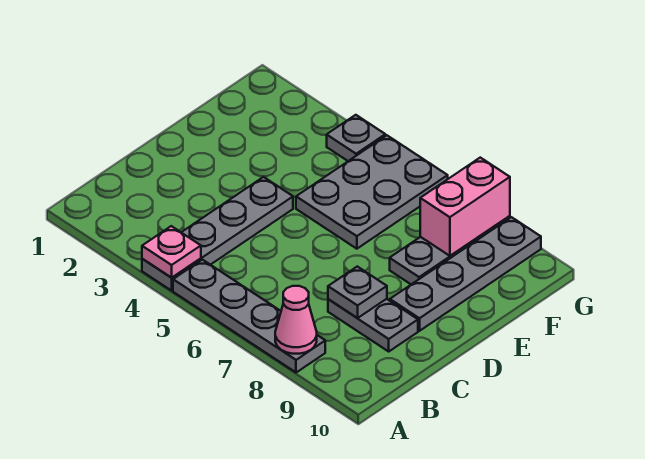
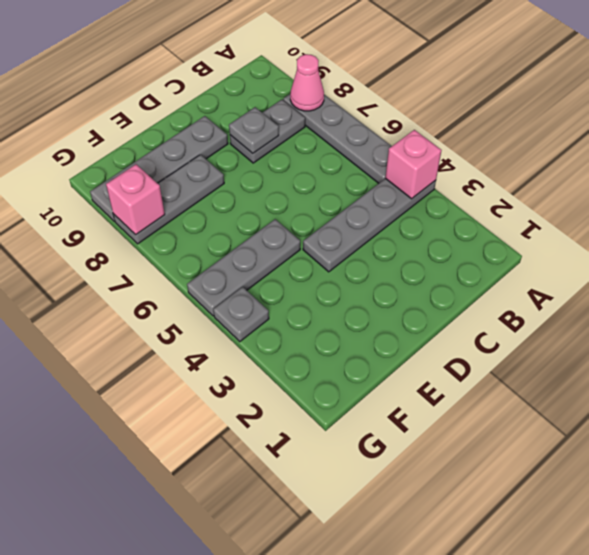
pink 1x1 plate [142,226,201,278] -> pink 1x1 brick [385,130,442,199]
grey 1x2 plate [328,299,418,351] -> grey 1x2 plate turned to [230,100,305,163]
grey 2x3 plate [296,135,448,249] -> grey 1x3 plate [187,219,300,316]
pink 1x2 brick [420,158,510,256] -> pink 1x1 brick [106,164,165,235]

